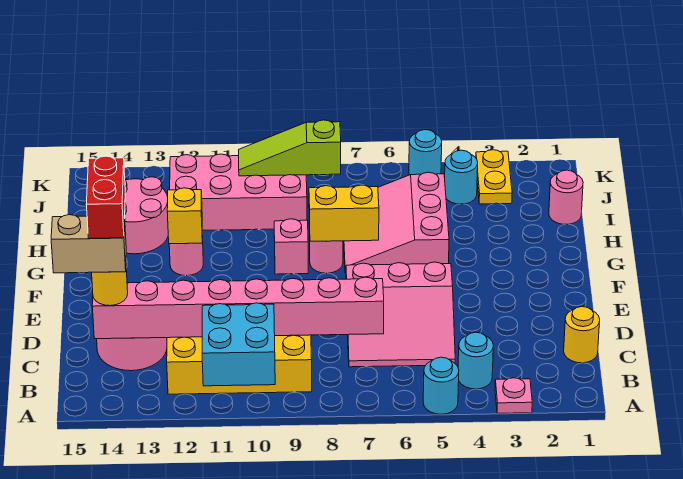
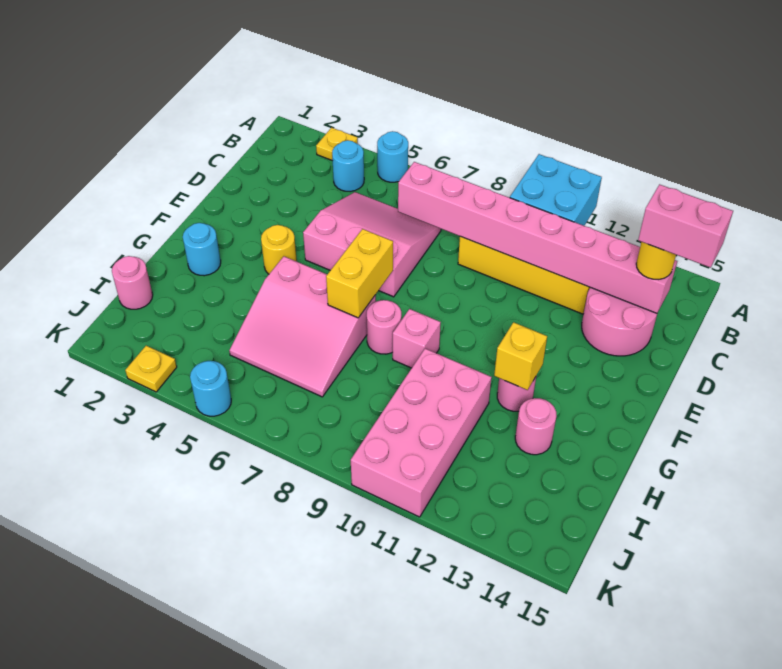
pink 1x1 plate [495,378,532,413] -> yellow 1x1 plate [316,128,358,161]
yellow 1x1 round brick [564,307,600,363] -> yellow 1x1 round brick moved to [261,225,297,274]
tan 1x2 brick [51,215,126,273] -> pink 1x2 brick [638,184,733,268]
red 1x2 brick [86,156,125,238] -> none
pink 3x3 slope [344,172,449,273] -> pink 3x3 slope turned to [229,257,376,397]
yellow 1x2 brick [309,185,379,241] -> yellow 1x2 brick turned to [326,229,393,318]
pink 2x2 round brick [125,177,168,254] -> pink 1x1 round brick [515,398,556,455]
pink 2x4 brick [170,154,307,230] -> pink 2x4 brick turned to [351,349,492,517]
yellow 1x2 plate [476,150,512,204] -> yellow 1x1 plate [125,346,177,392]
cyan 1x1 round brick [445,150,478,204] -> cyan 1x1 round brick moved to [183,223,221,276]
lime 1x3 slope [239,120,341,176] -> none

